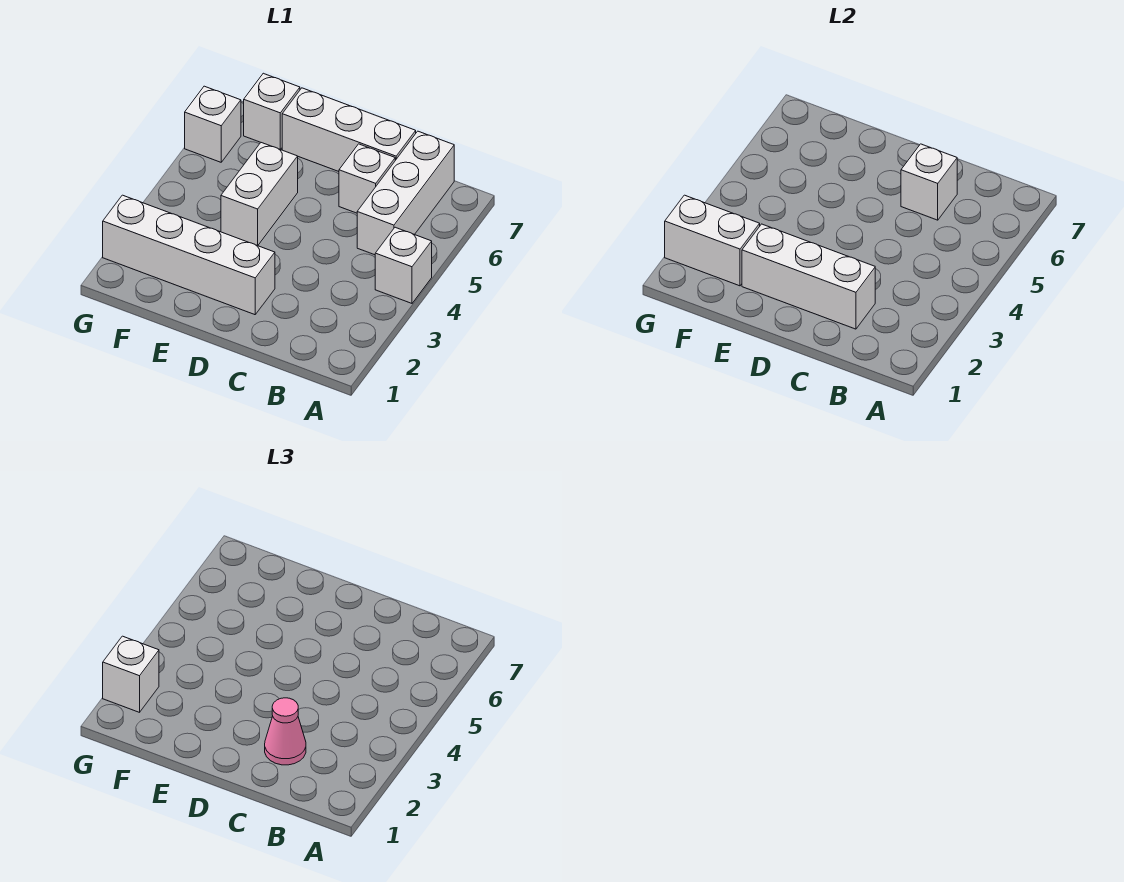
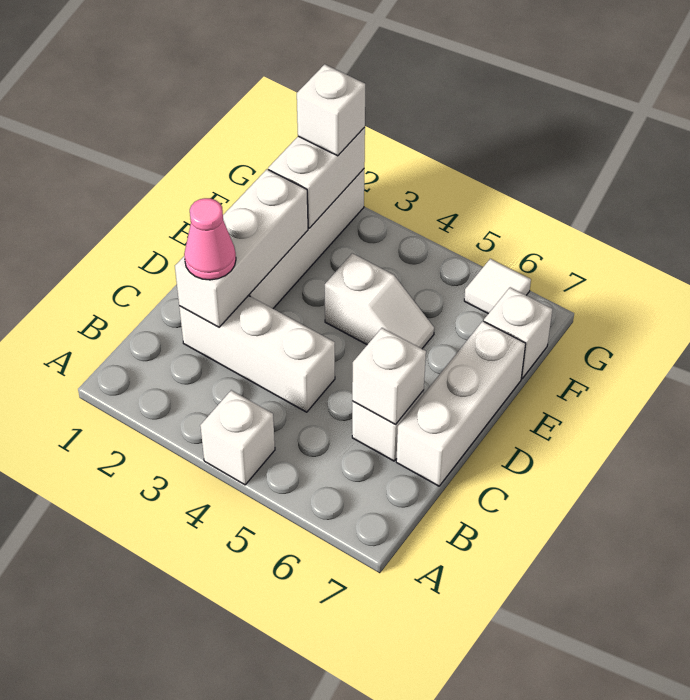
white 1x3 brick [357,131,454,255] -> white 1x3 brick moved to [179,295,335,412]
white 1x2 brick [221,143,298,246] -> white 1x2 slope [325,253,434,349]
white 1x1 brick [185,86,241,162] -> white 1x1 tile [464,259,531,314]

